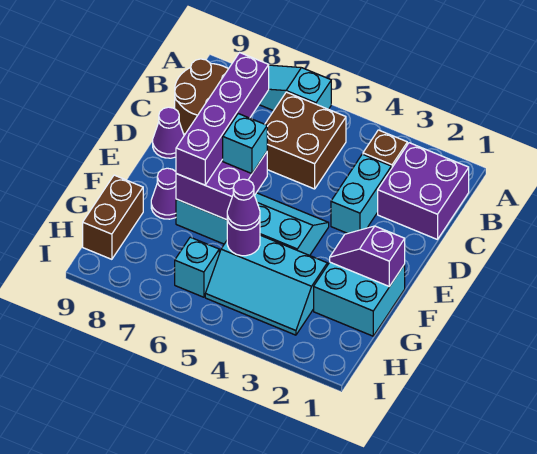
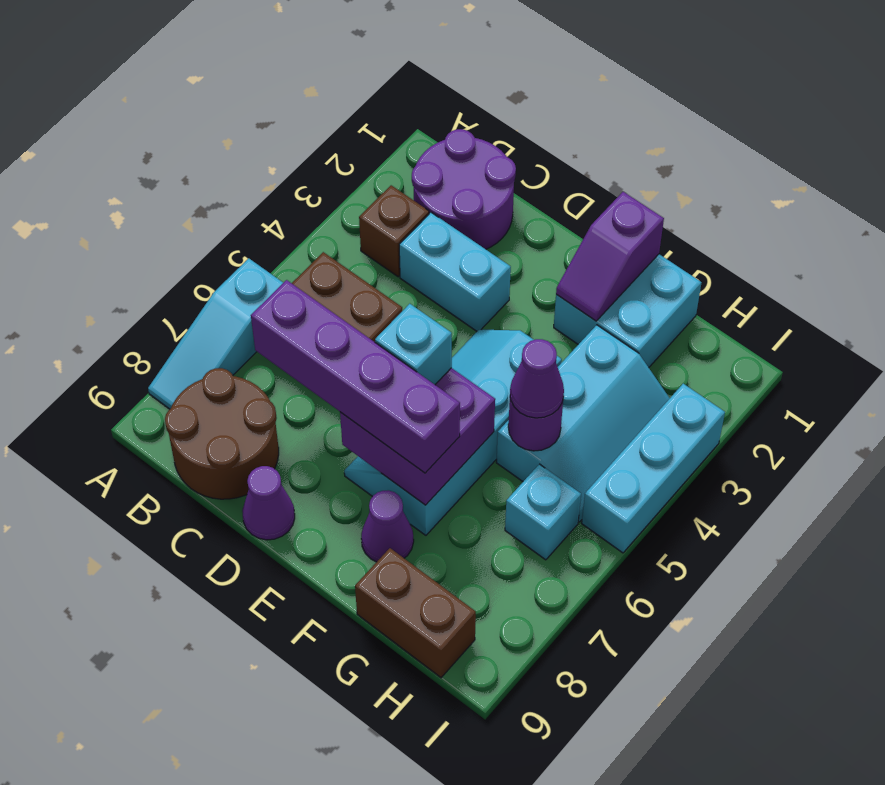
purple 2x2 brick [378,143,469,240] -> purple 2x2 round brick [412,129,516,249]
none -> cyan 1x3 brick [582,384,725,553]

